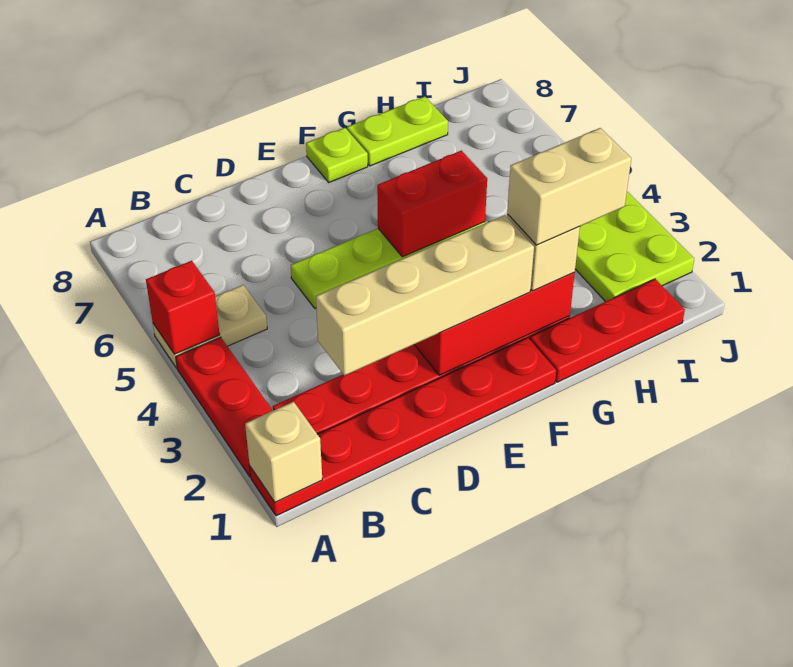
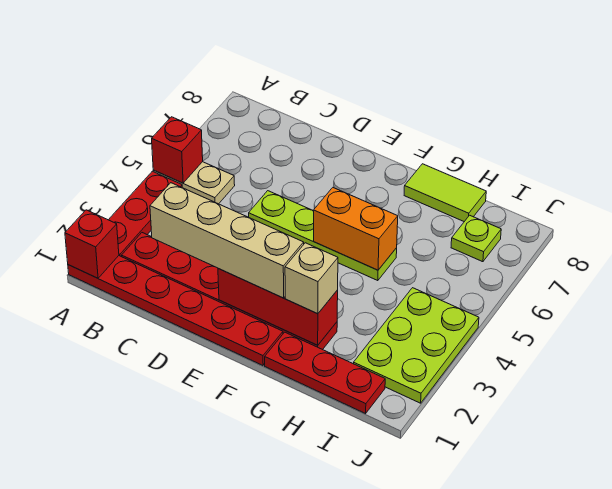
tan 1x1 brick [245,402,322,502] -> red 1x1 brick [65,210,119,278]
red 1x2 brick [377,151,487,257] -> orange 1x2 brick [314,188,398,270]
lime 1x1 plate [306,128,368,182] -> lime 1x1 plate moved to [451,215,501,262]
tan 1x2 brick [507,128,631,245] -> none
lime 1x2 plate [347,96,448,166] -> lime 1x2 tile [404,164,486,222]

